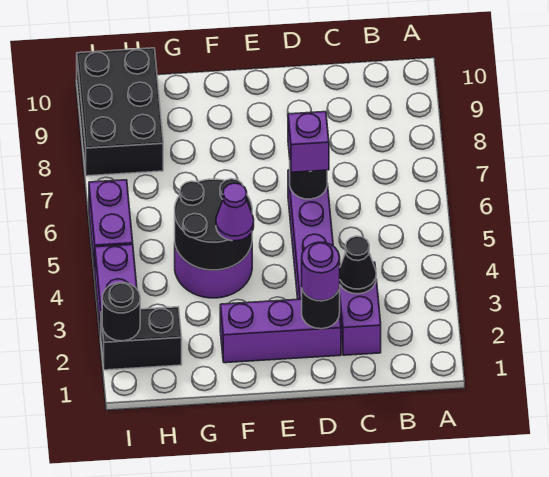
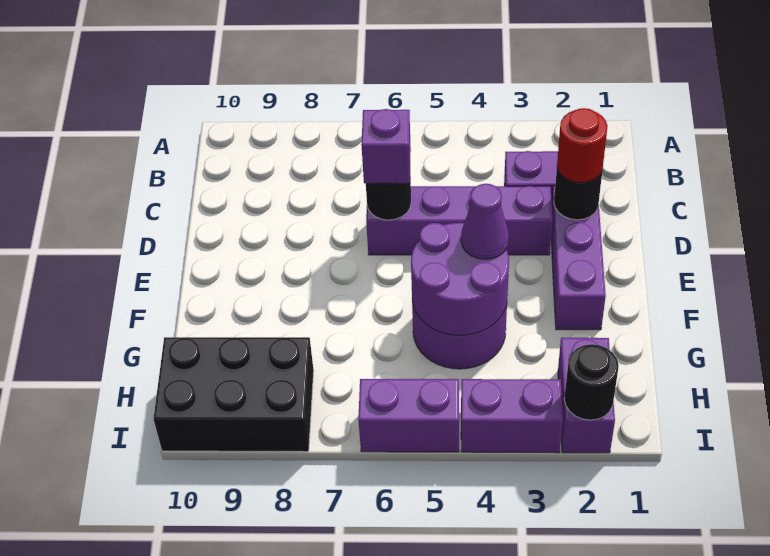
black 1x1 cone [340,236,376,294] -> none
purple 1x1 round brick [302,242,340,301] -> red 1x1 round brick [557,108,608,183]
black 2x2 round brick [175,179,252,270] -> purple 2x2 round brick [411,223,509,335]
black 1x2 brick [101,307,182,370] -> purple 1x2 brick [558,338,615,453]

